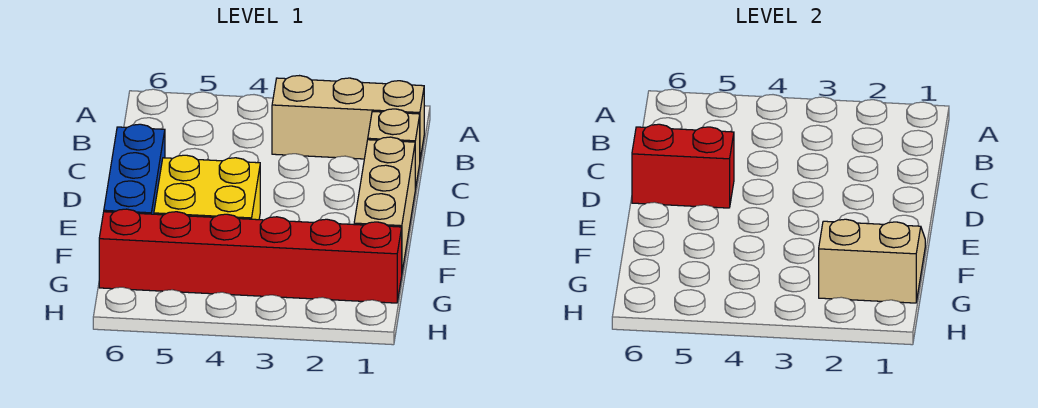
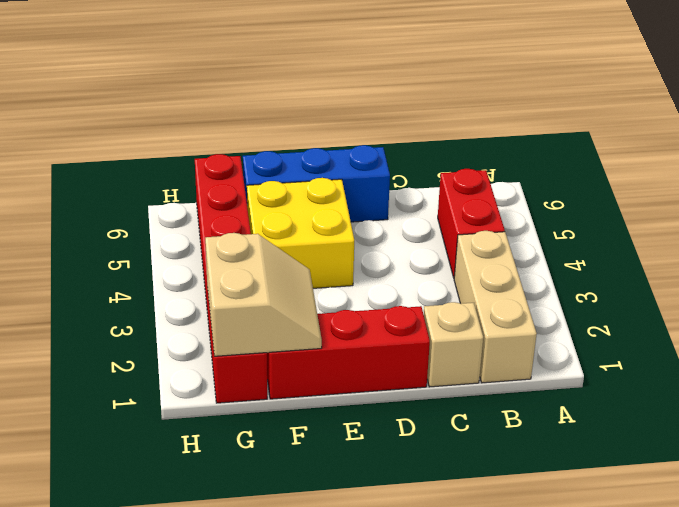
tan 1x3 brick [354,137,415,271] -> red 1x3 brick [267,306,430,399]
red 1x2 brick [632,124,734,208] -> red 1x2 brick moved to [438,169,505,277]

